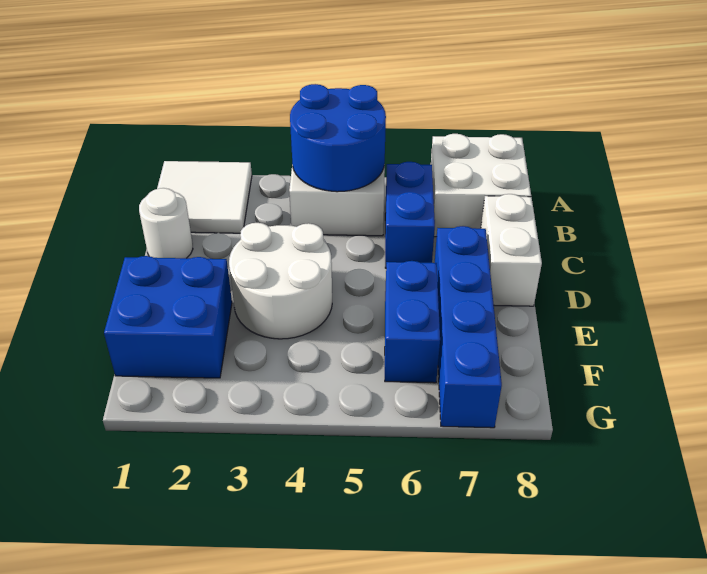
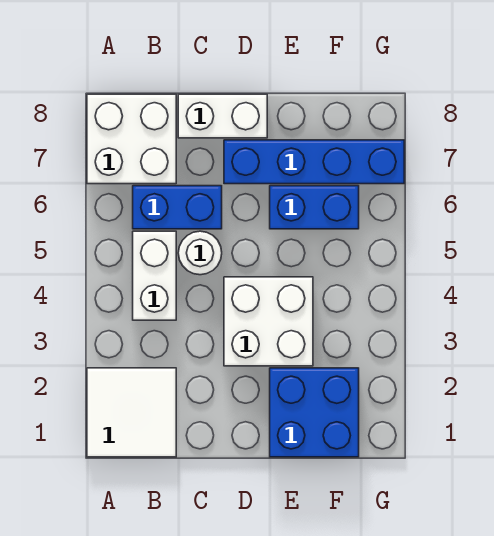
blue 2x2 round brick [290,84,386,192] -> none
white 1x1 round brick [139,188,193,258] -> white 1x1 round brick moved to [178,231,222,275]
white 2x2 round brick [229,223,332,339] -> white 2x2 brick [224,277,313,366]

